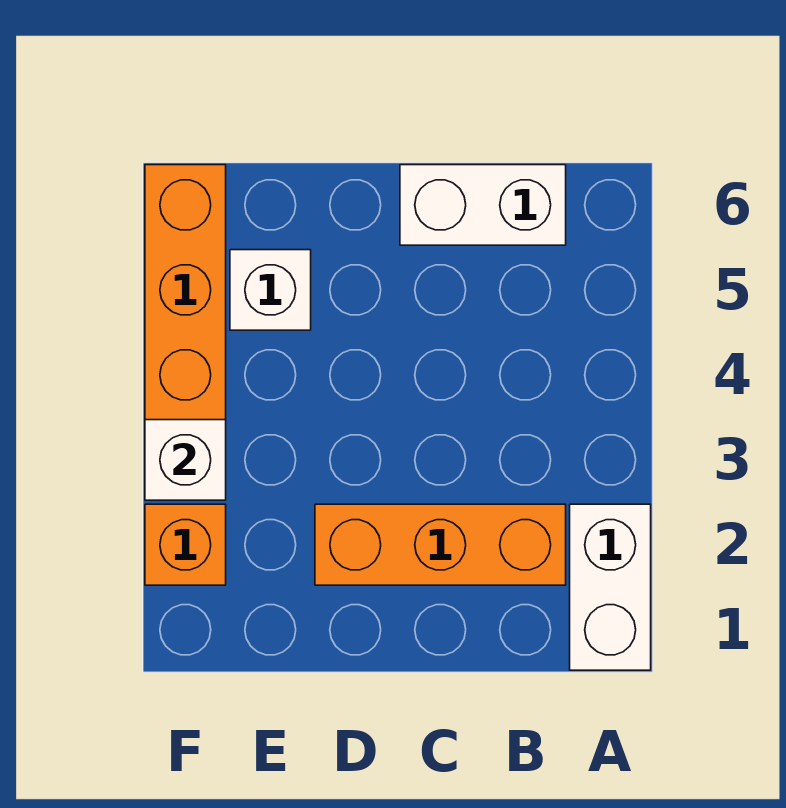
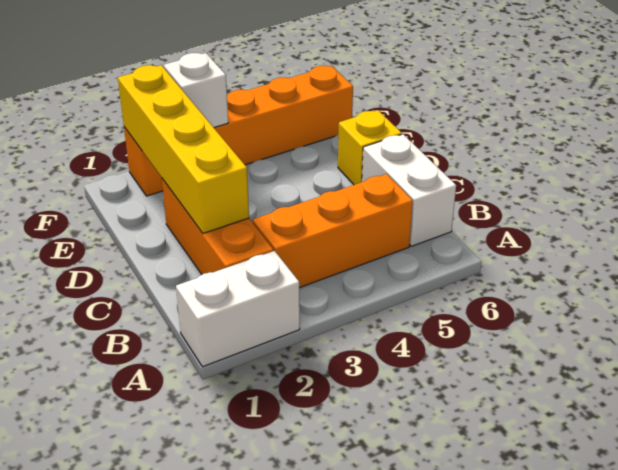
none -> orange 1x3 brick [253,174,413,288]
none -> yellow 1x4 brick [118,65,249,233]
none -> yellow 1x1 brick [338,110,402,185]
white 1x1 brick [230,250,311,330] -> none

